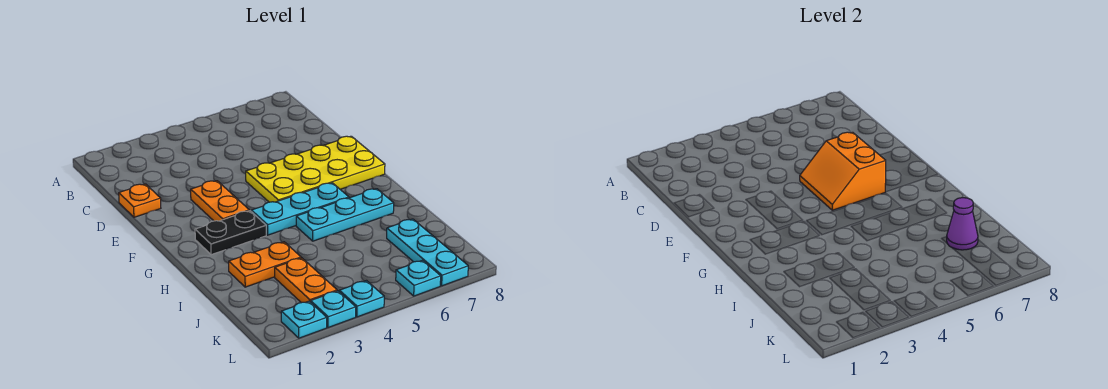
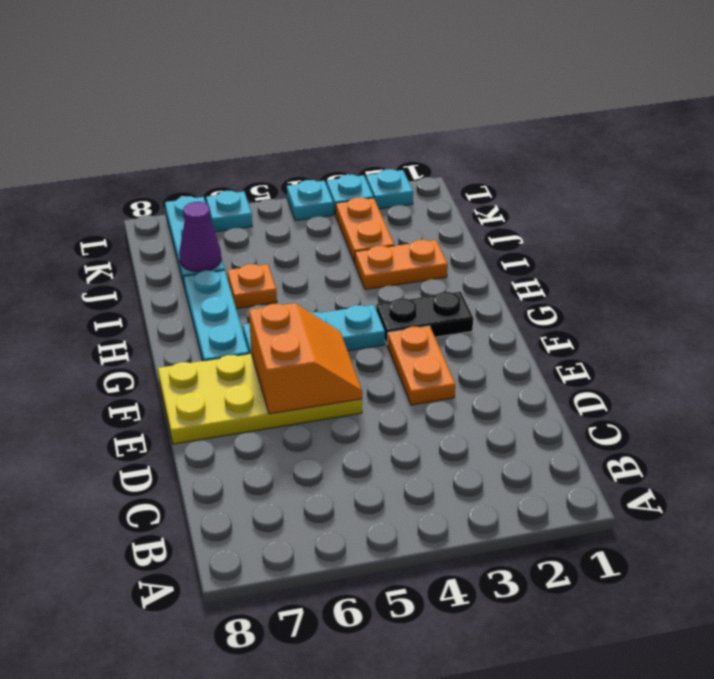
orange 1x1 plate [119,184,161,217] -> orange 1x1 plate moved to [227,264,277,309]
cyan 1x3 plate [296,189,394,241] -> cyan 1x3 plate turned to [184,270,249,361]

